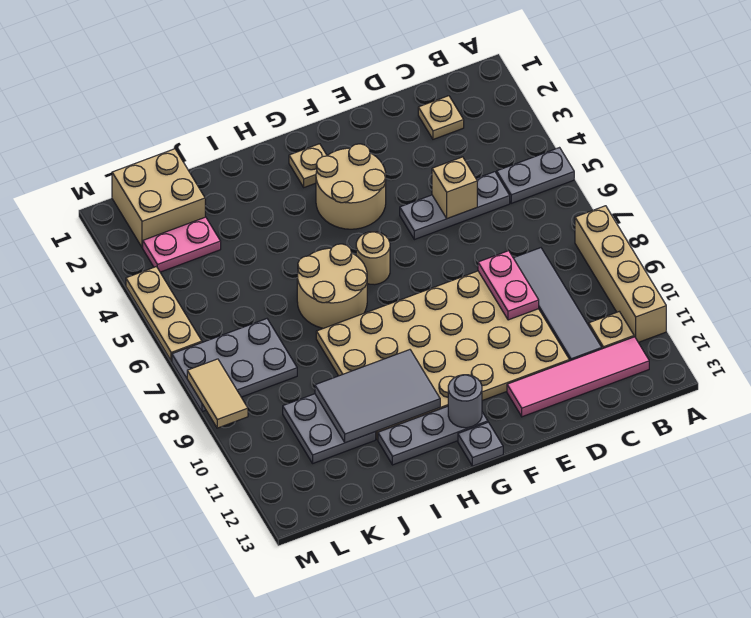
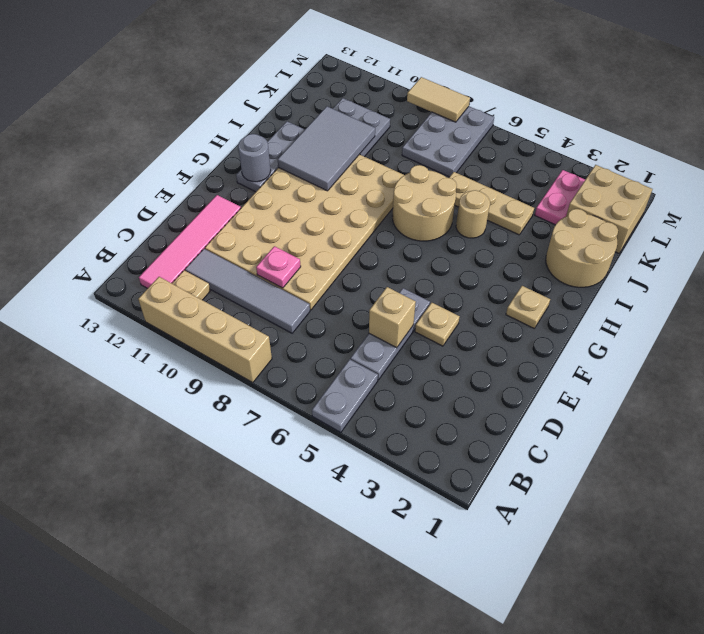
tan 1x1 plate [418,96,464,139] -> tan 1x1 plate moved to [415,303,460,346]
pink 1x2 plate [478,251,539,320] -> pink 1x1 plate [256,246,301,288]
tan 2x2 round brick [316,144,386,229] -> tan 2x2 round brick moved to [546,209,618,287]
tan 1x1 round brick [356,232,390,285] -> tan 1x1 round brick moved to [456,190,490,238]
grey 1x1 plate [458,422,503,466] -> none
tan 1x3 plate [126,267,202,361] -> tan 1x3 plate moved to [449,172,534,235]

